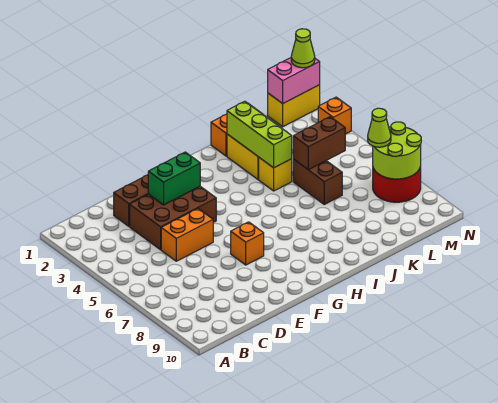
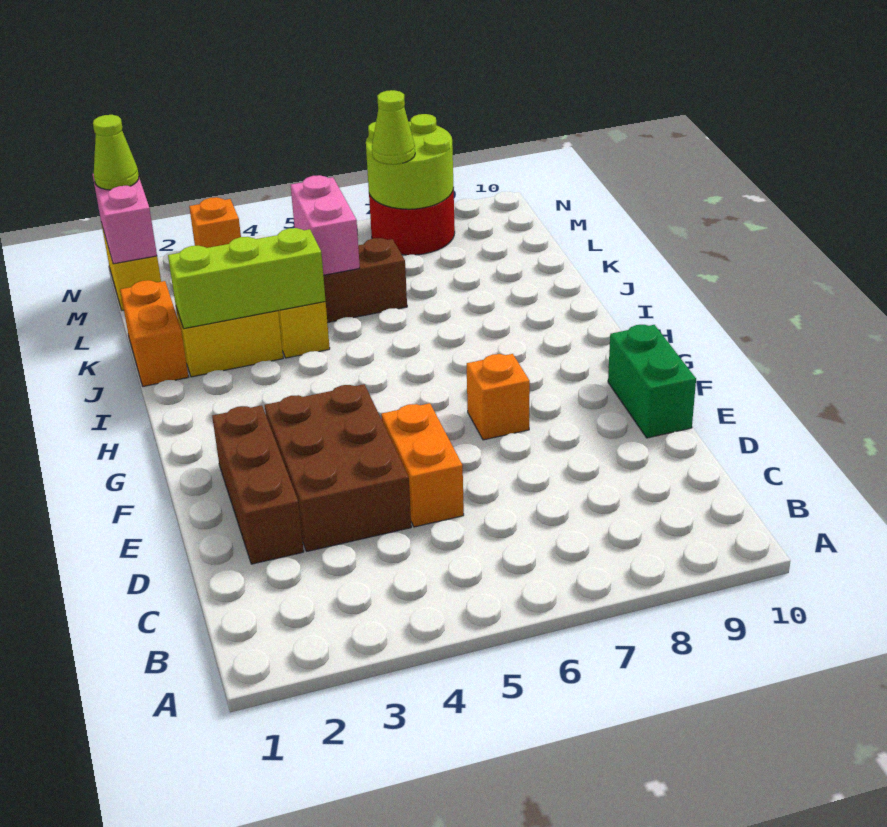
green 1x2 brick [148,152,200,205] -> green 1x2 brick moved to [608,325,696,438]
brown 1x2 brick [293,117,345,170] -> pink 1x2 brick [291,175,360,275]

